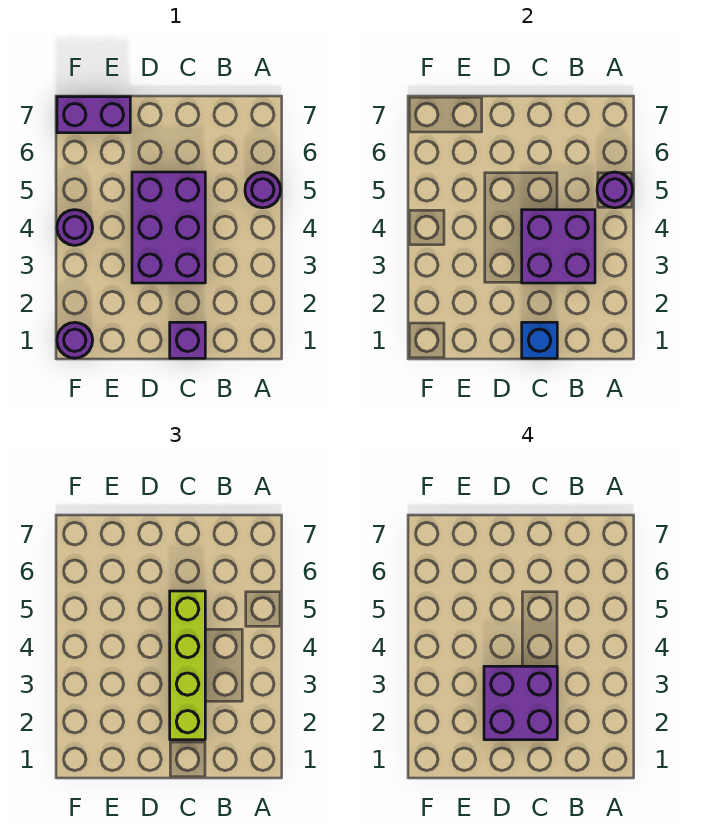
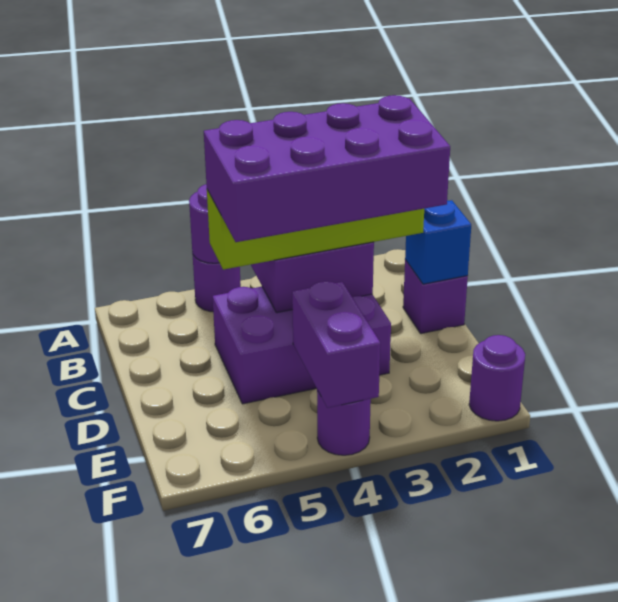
purple 2x2 brick [484,666,557,740] -> purple 2x4 brick [204,95,450,242]
purple 1x2 brick [57,97,130,133] -> purple 1x2 brick moved to [292,281,380,408]

